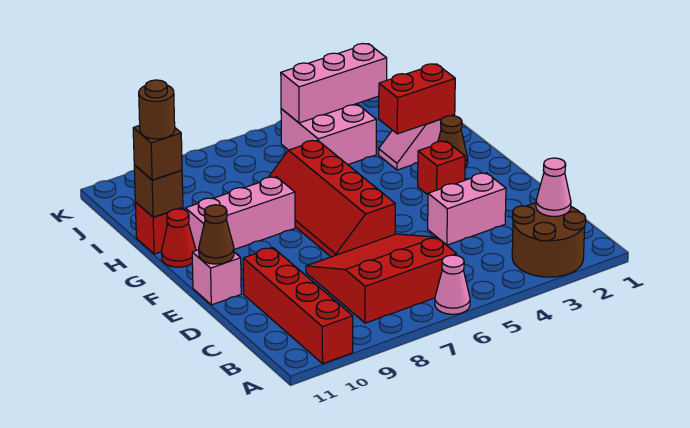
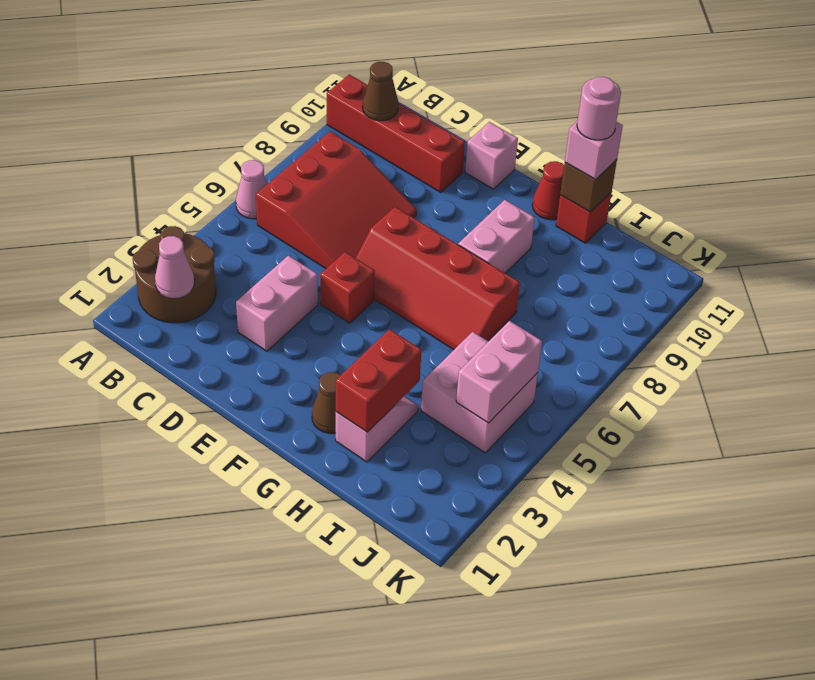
red 2x4 slope [269,140,395,257] -> red 2x4 slope turned to [356,207,520,350]
brown 1x1 cone [199,205,234,264] -> brown 1x1 cone moved to [363,62,398,121]
red 1x1 brick [418,141,465,195] -> red 1x1 brick moved to [320,252,375,323]
pink 1x3 brick [185,177,295,251] -> pink 1x2 brick [458,200,535,273]
brown 1x1 brick [133,125,182,180] -> pink 1x1 brick [565,121,623,180]
brown 1x1 round brick [139,80,175,139] -> pink 1x1 round brick [577,77,621,140]
pink 1x3 brick [281,44,387,123] -> pink 1x2 brick [456,321,542,423]

